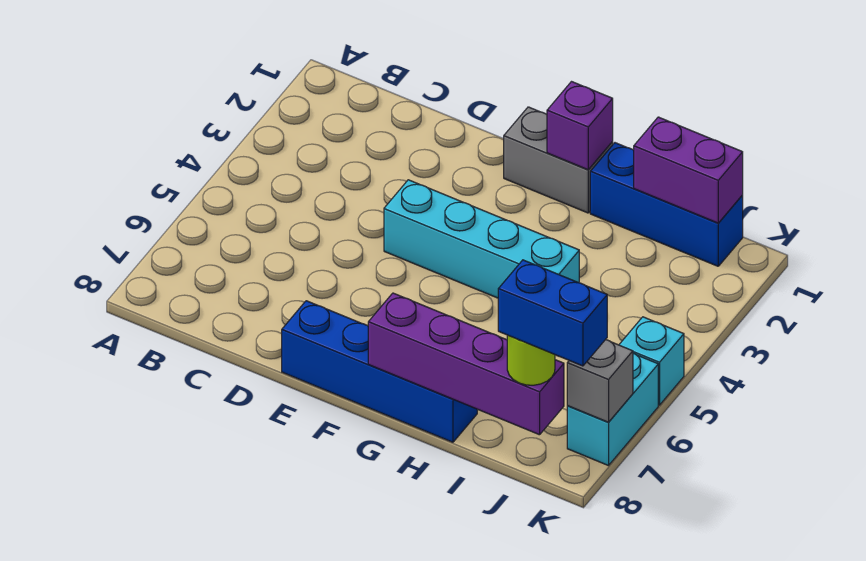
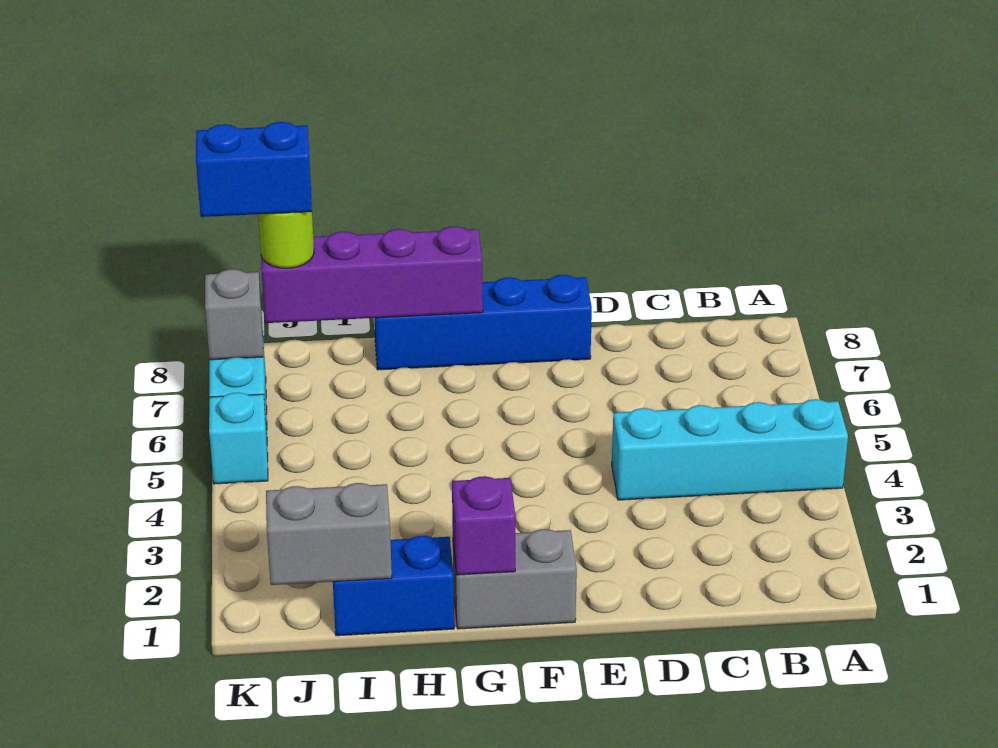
cyan 1x4 brick [384,180,579,298] -> cyan 1x4 brick moved to [612,399,848,500]
blue 1x3 brick [590,143,743,266] -> blue 1x2 brick [333,536,454,636]
purple 1x2 brick [634,117,743,223] -> grey 1x2 brick [266,483,392,585]

